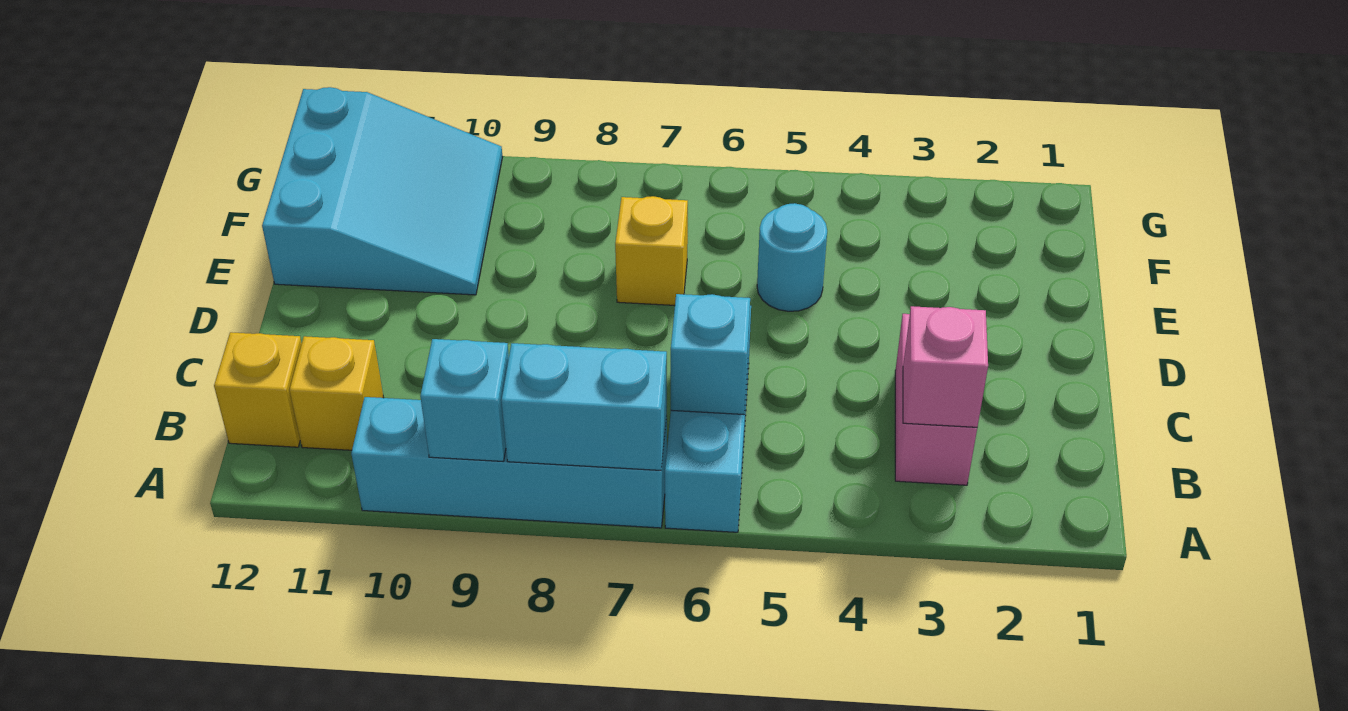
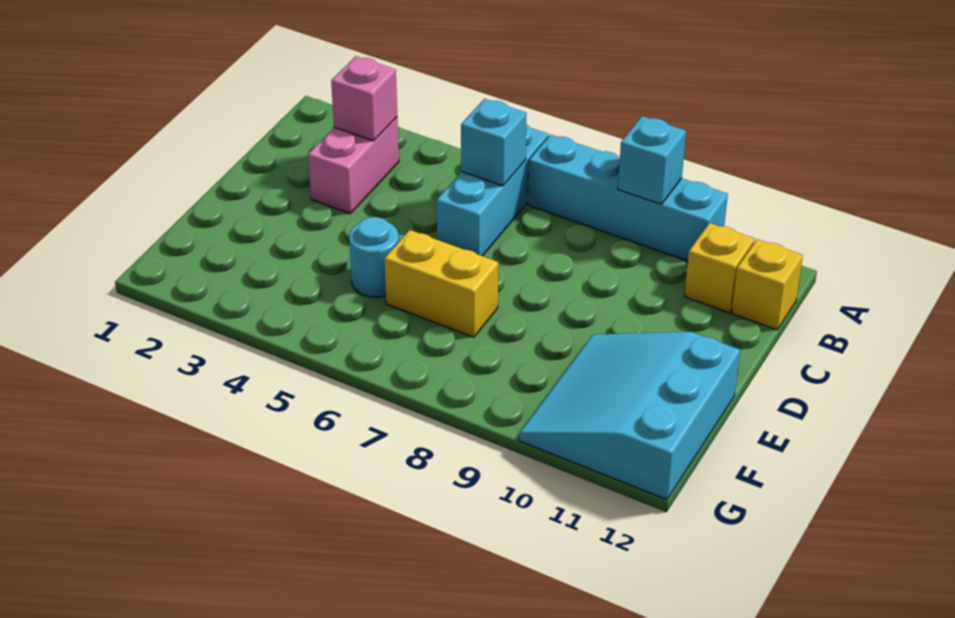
cyan 1x2 brick [502,343,667,470] -> none
yellow 1x1 brick [615,196,688,305] -> yellow 1x2 brick [385,230,498,337]

